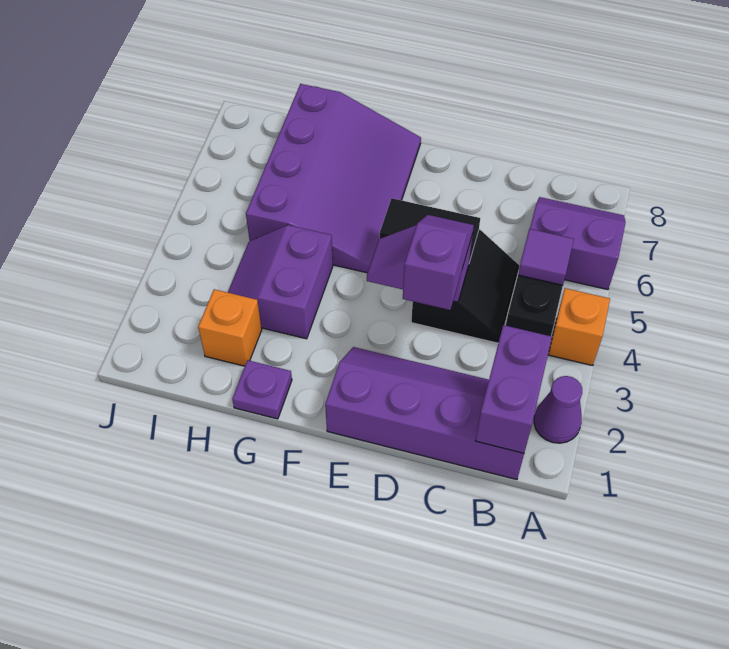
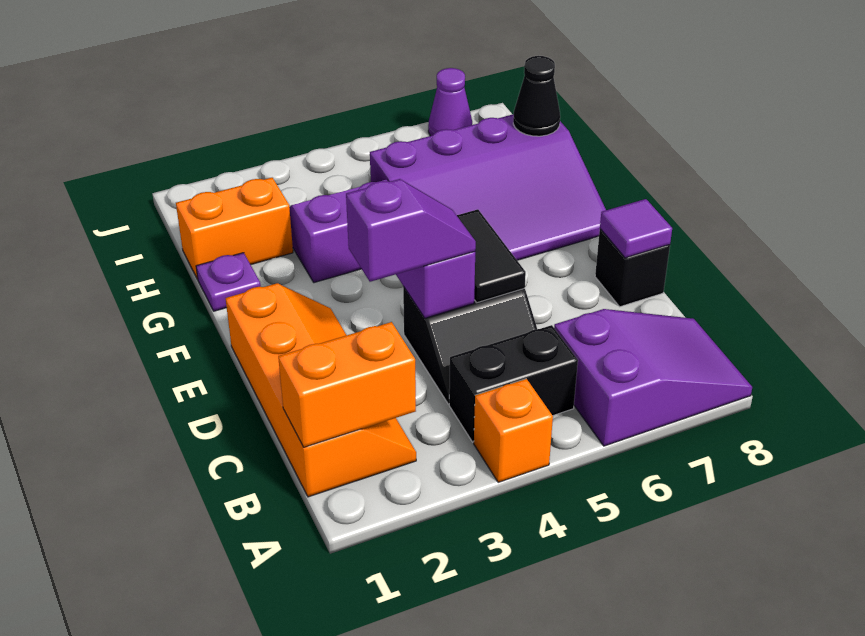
purple 1x1 cone [534,376,582,443] -> purple 1x1 cone moved to [428,68,472,136]
purple 2x2 slope [530,197,625,290] -> purple 2x3 slope [554,309,752,446]
purple 2x4 slope [325,347,524,480] -> orange 2x4 slope [226,283,416,497]
purple 1x2 brick [476,325,552,453] -> orange 1x2 brick [278,322,416,447]
purple 1x1 tile [518,229,574,285] -> purple 1x1 tile moved to [600,199,672,258]
none -> black 1x1 brick [595,229,670,307]
orange 1x1 brick [198,289,262,366] -> orange 1x2 brick [176,178,293,279]
none -> black 1x1 cone [513,56,560,136]

